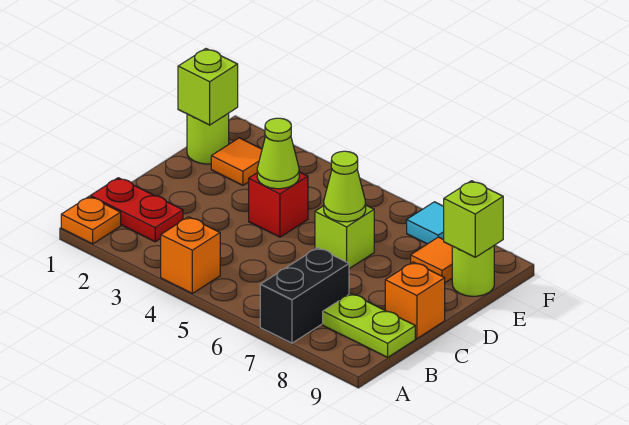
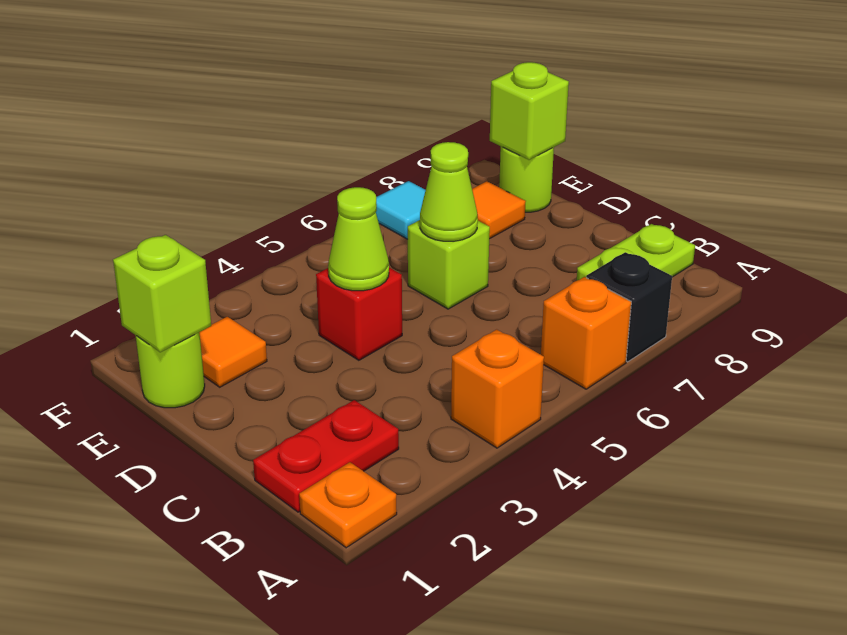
black 1x2 brick [260,248,349,343] -> black 1x1 brick [586,252,672,362]
orange 1x1 brick [385,262,445,339] -> orange 1x1 brick moved to [541,277,631,389]

